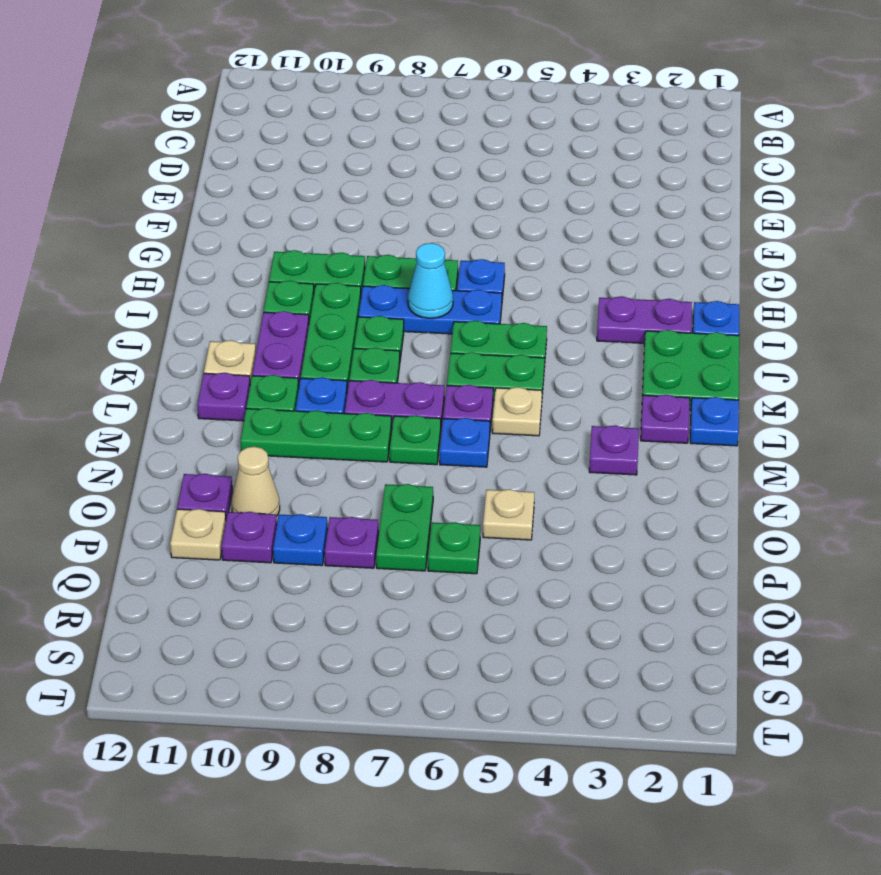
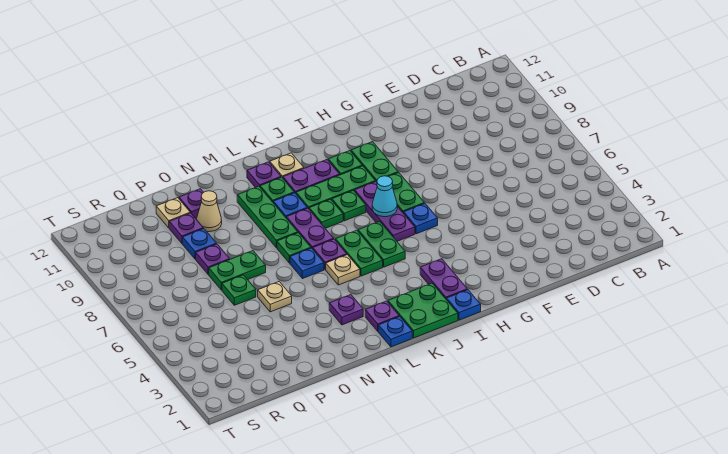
blue 1x3 plate [359,285,502,334] -> purple 1x3 plate [355,182,415,241]

